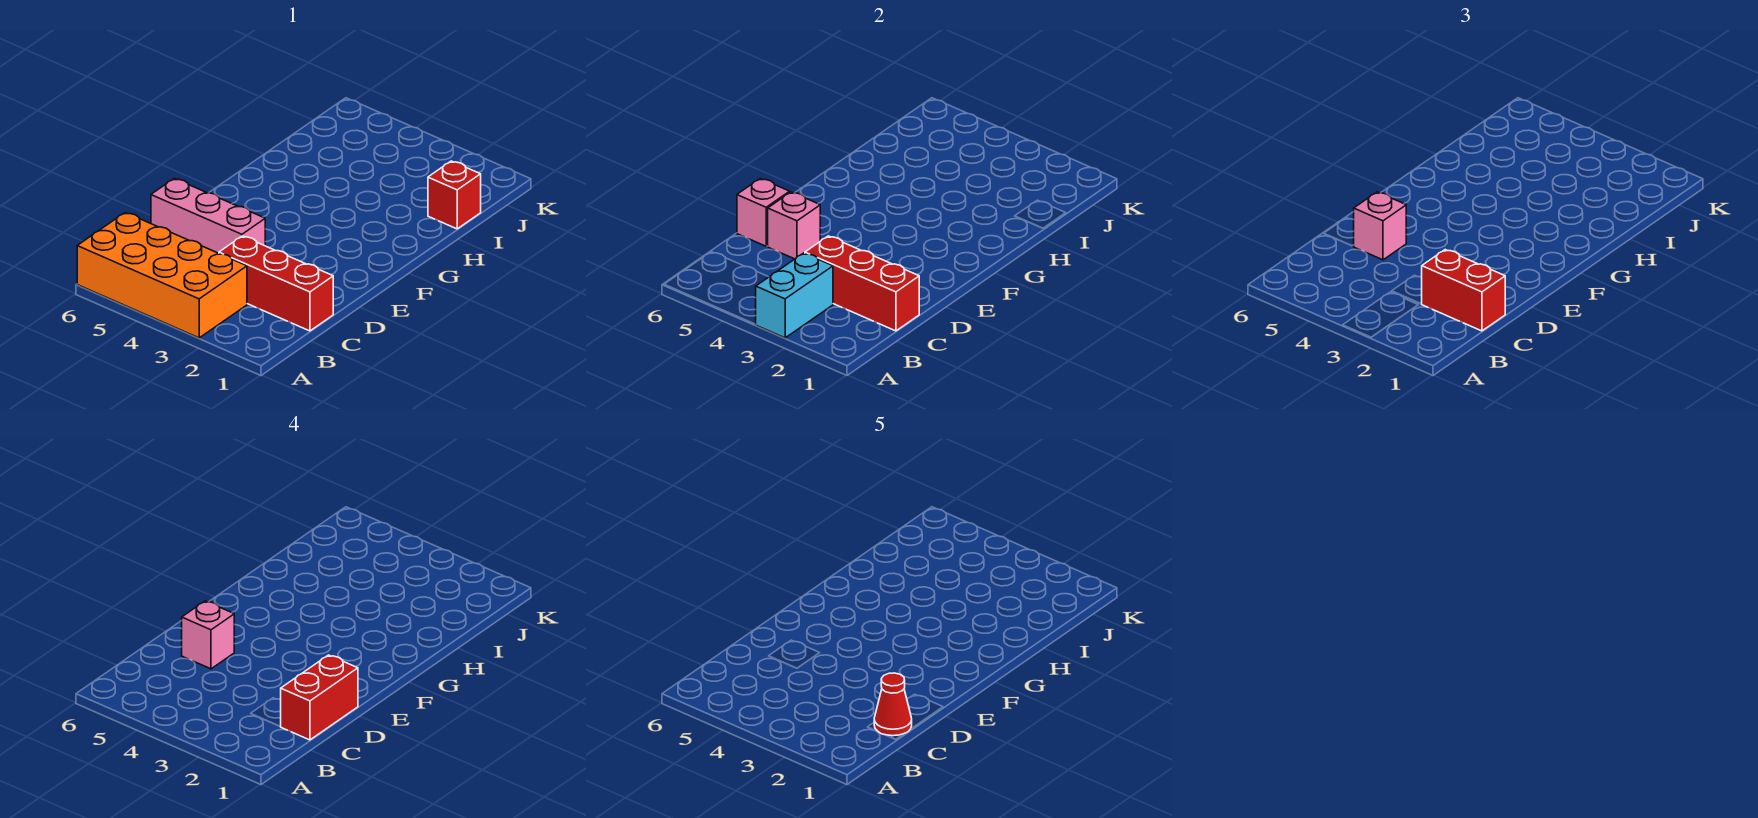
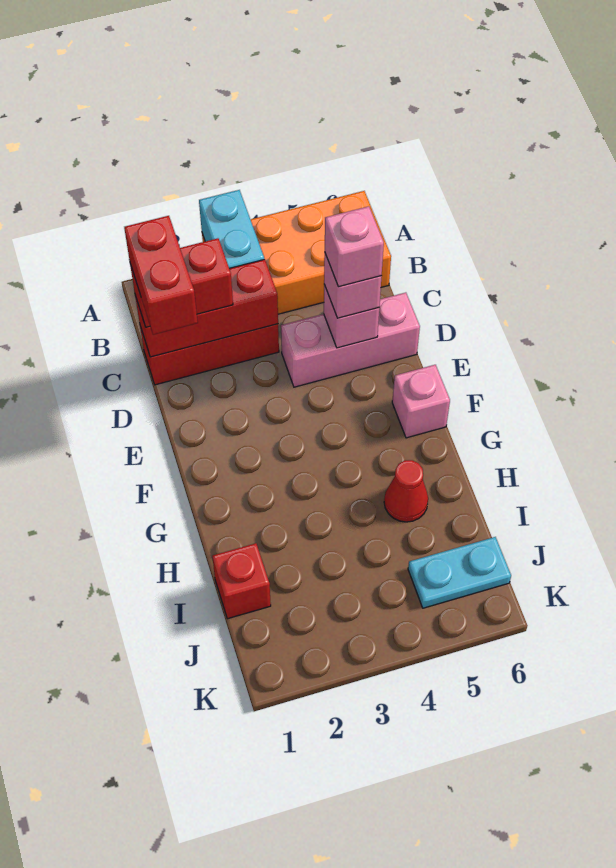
red 1x1 cone [874,673,912,736] -> red 1x1 cone moved to [384,460,428,522]
pink 1x1 brick [737,178,790,246] -> pink 1x1 brick moved to [392,365,450,438]
none -> cyan 1x2 plate [408,537,511,608]

